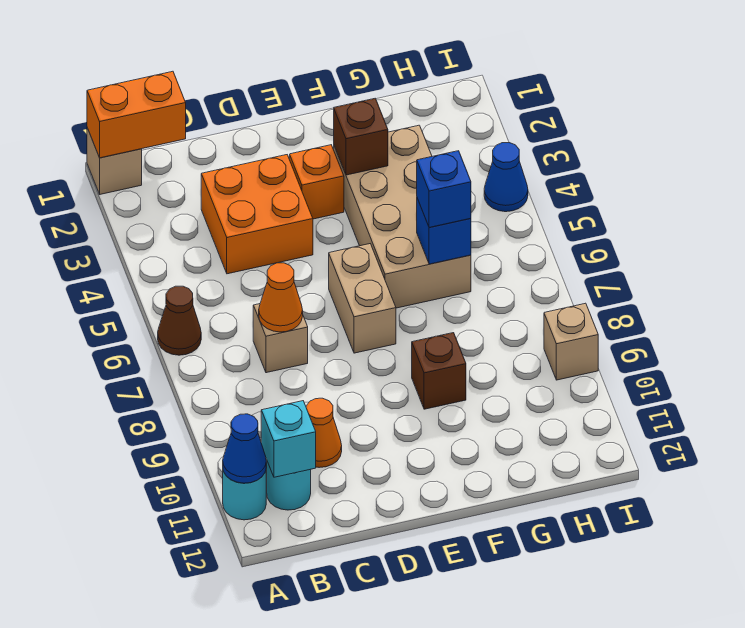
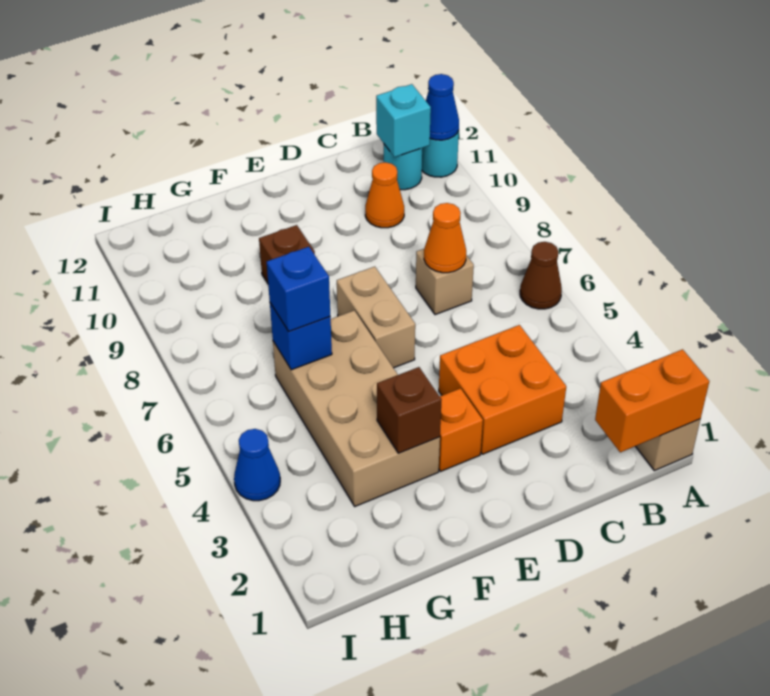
tan 1x1 brick [544,303,598,380] -> none

